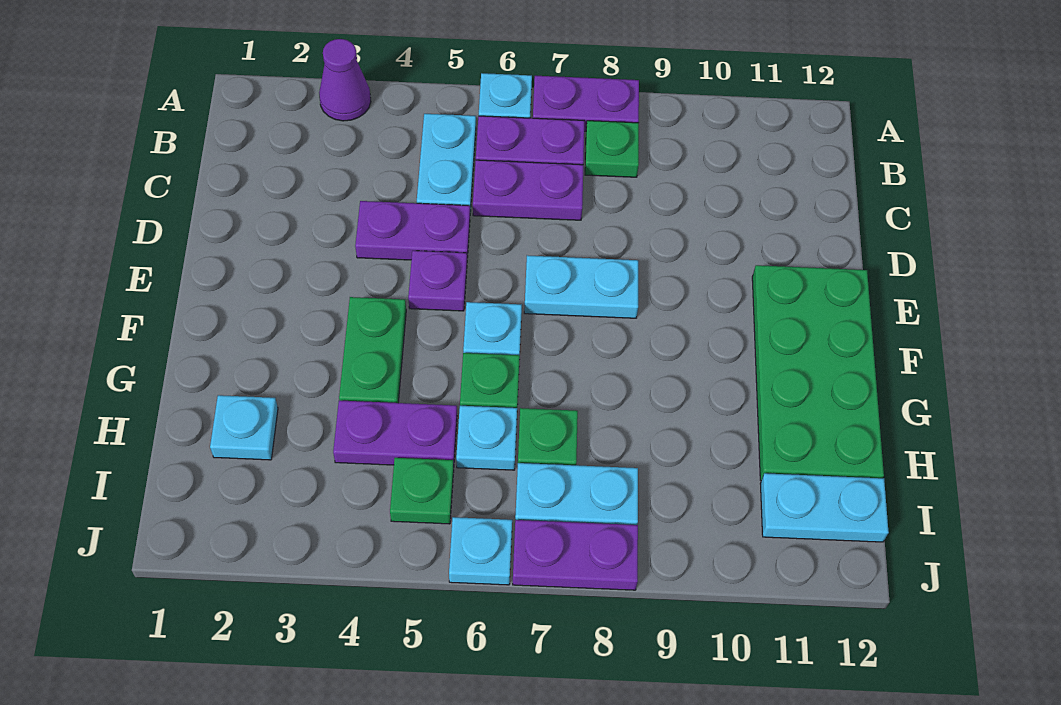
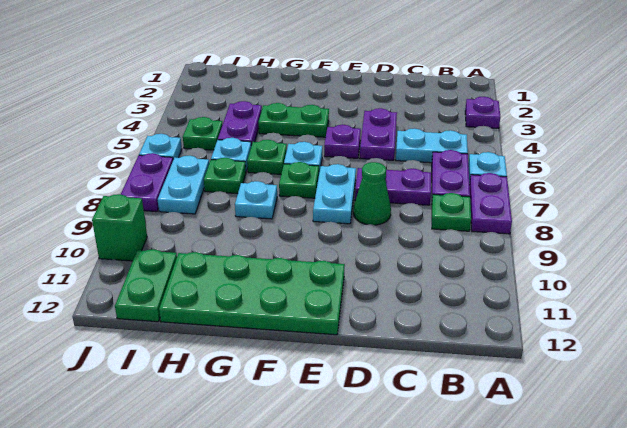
purple 1x1 cone [319,39,371,121] -> purple 1x1 plate [465,97,500,128]
purple 1x2 plate [473,160,583,220] -> purple 1x2 plate turned to [355,168,431,205]
none -> green 1x1 cone [354,162,391,225]
none -> green 1x1 plate [279,162,319,198]
cyan 1x1 plate [210,395,278,460] -> cyan 1x1 plate moved to [235,181,277,219]
cyan 1x2 plate [760,473,889,542] -> green 1x2 plate [115,249,177,322]
none -> green 1x1 brick [92,194,147,261]

